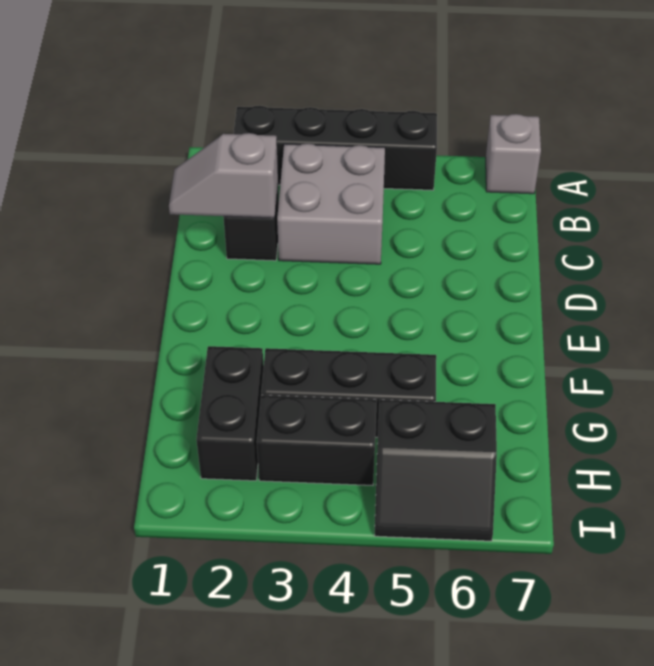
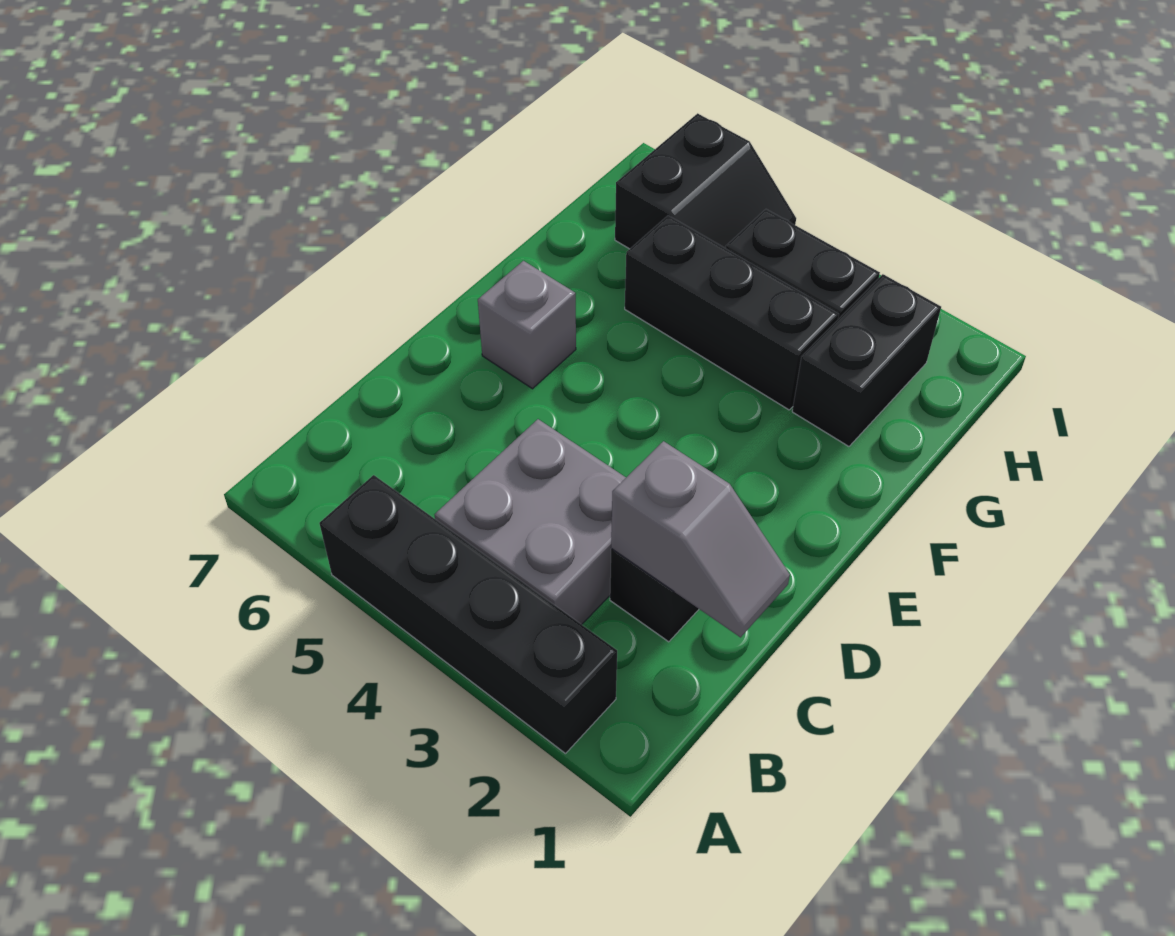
grey 1x1 brick [486,114,541,194] -> grey 1x1 brick moved to [478,261,576,389]
black 2x2 slope [375,400,497,541] -> black 2x2 slope turned to [615,113,796,249]

